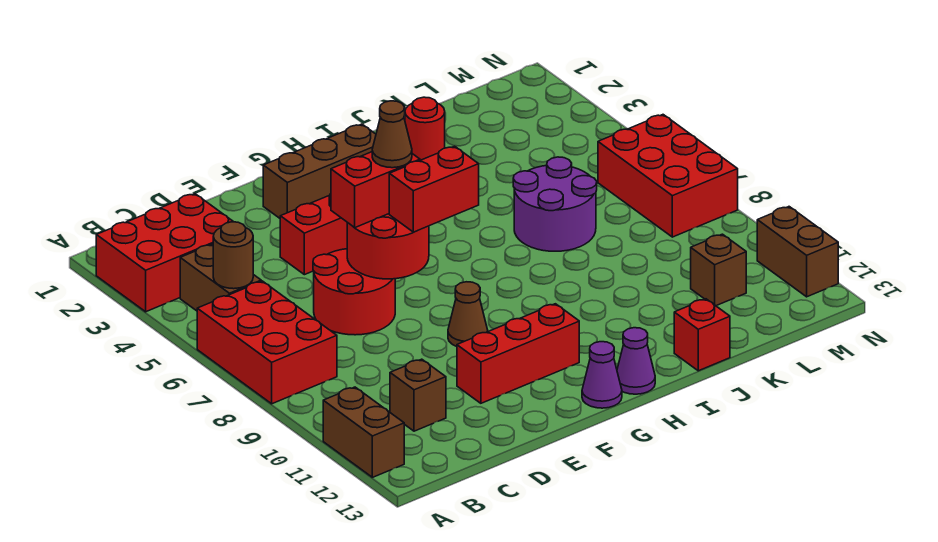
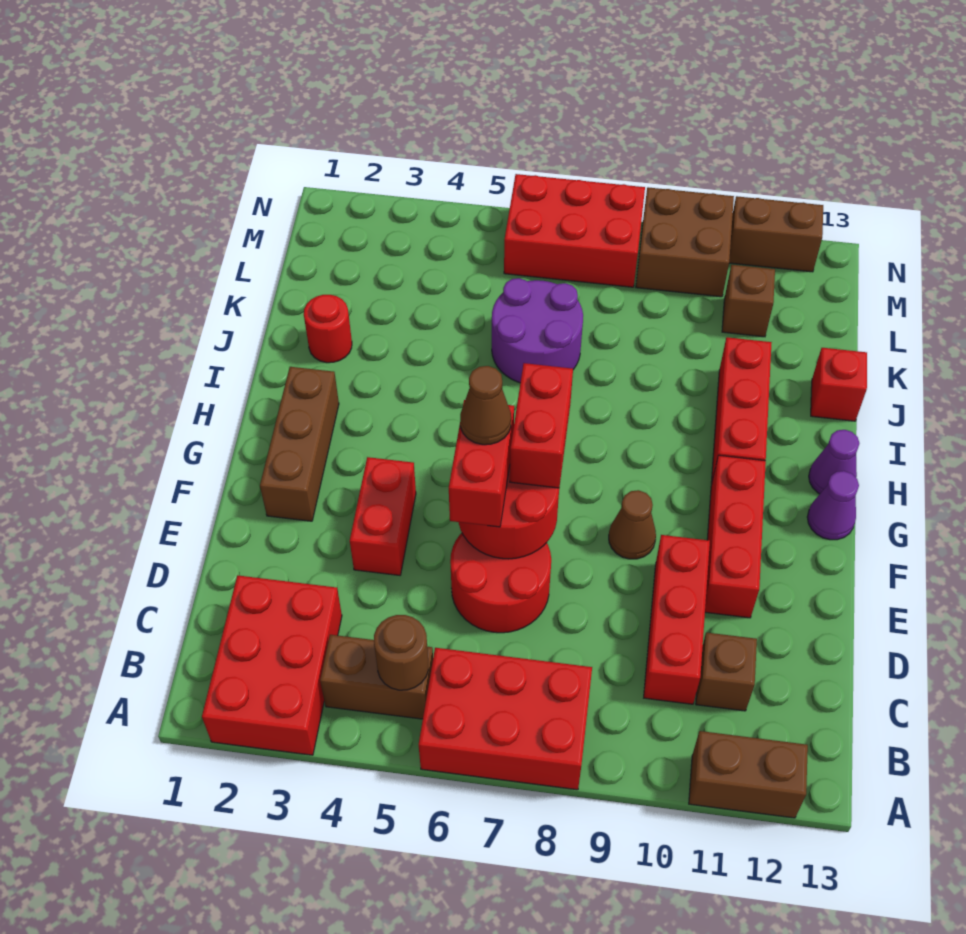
none -> red 1x3 brick [644,535,710,704]
none -> red 1x3 brick [711,337,772,484]
none -> brown 2x2 brick [636,187,734,297]

